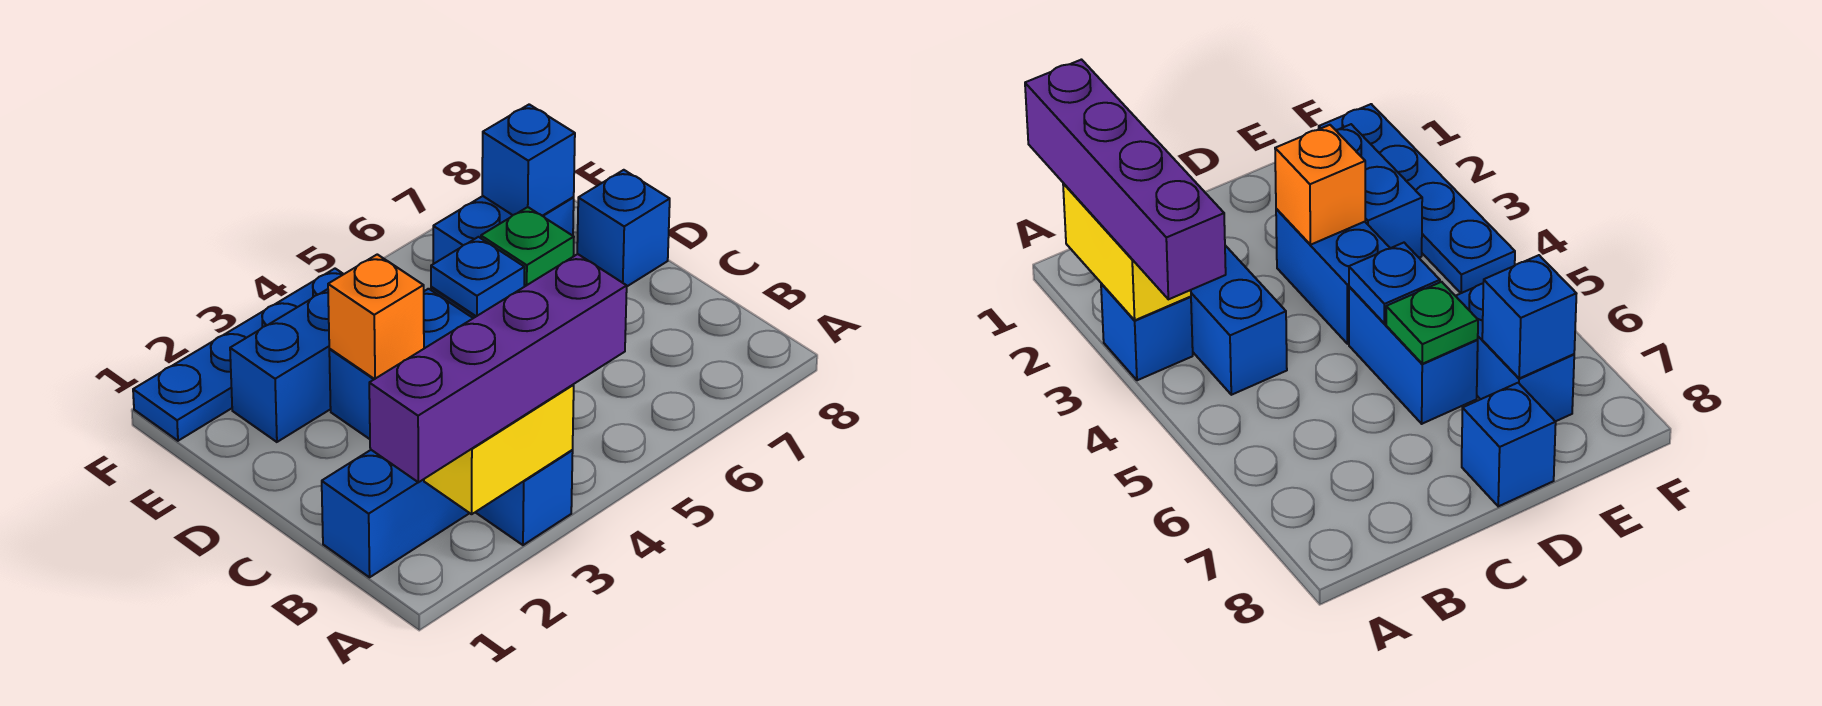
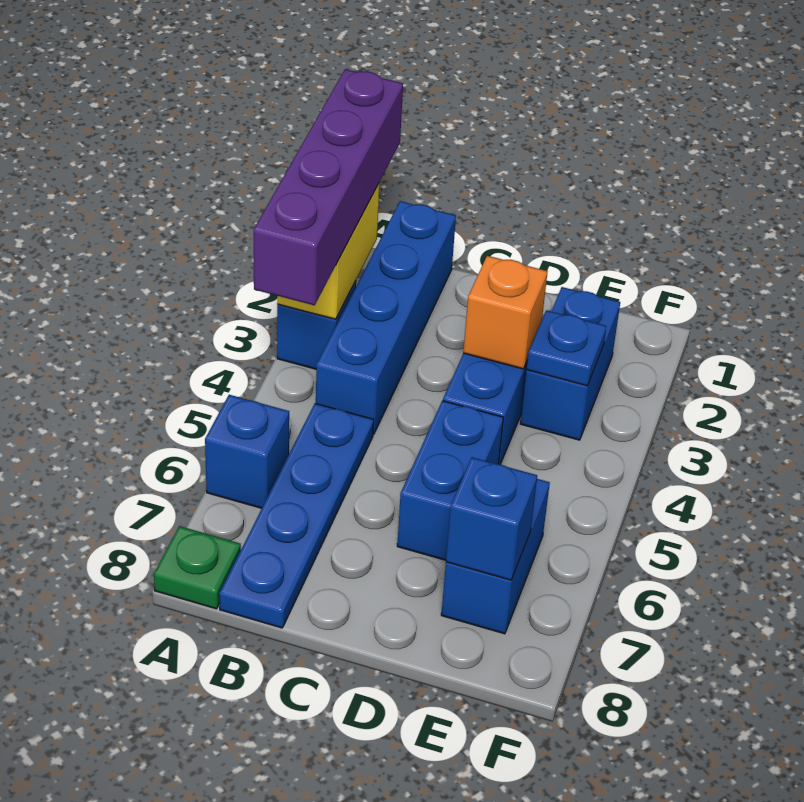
blue 1x1 plate [431,237,525,316] -> blue 1x1 plate moved to [527,310,606,386]
green 1x1 plate [481,207,574,286] -> green 1x1 plate moved to [154,526,241,609]
blue 1x1 brick [577,170,670,286] -> blue 1x1 brick moved to [205,395,289,508]
blue 1x4 plate [133,269,344,441] -> blue 1x4 plate moved to [219,403,374,628]

